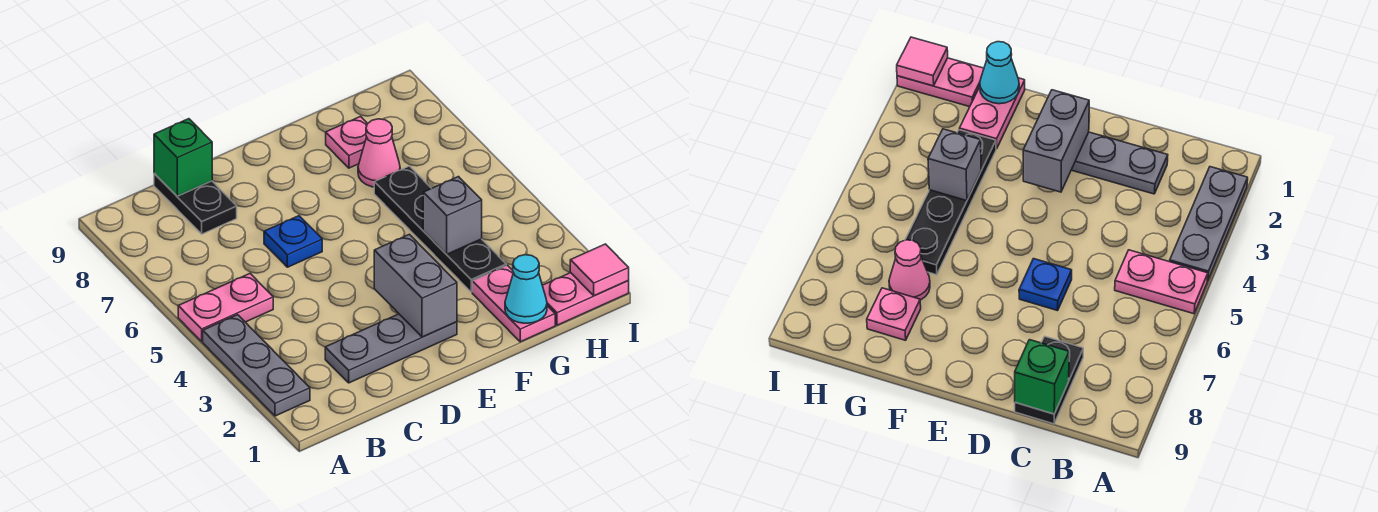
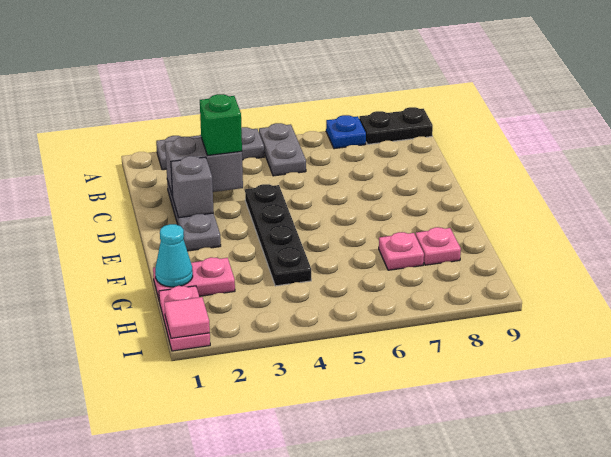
pink 1x2 plate [178,274,273,341] -> grey 1x2 plate [259,123,306,176]
black 1x2 plate [154,173,237,234] -> black 1x2 plate moved to [359,107,433,144]
green 1x1 brick [154,119,212,196] -> green 1x1 brick moved to [200,94,242,155]
blue 1x1 plate [264,216,322,267] -> blue 1x1 plate moved to [326,115,366,149]
grey 1x2 brick [374,234,457,337] -> grey 1x2 brick moved to [165,137,243,195]
black 1x4 plate [374,166,506,292] -> black 1x4 plate turned to [245,184,311,286]
grey 1x1 brick [423,177,482,254] -> grey 1x1 brick moved to [171,156,214,218]
pink 1x1 cone [358,119,400,187] -> pink 1x1 plate [379,232,424,270]

